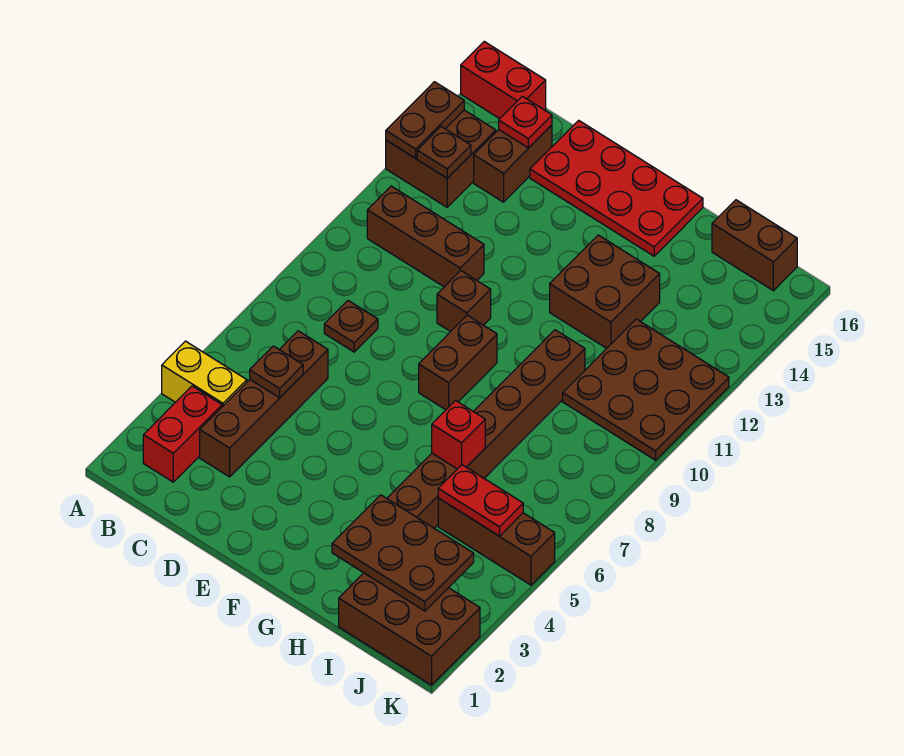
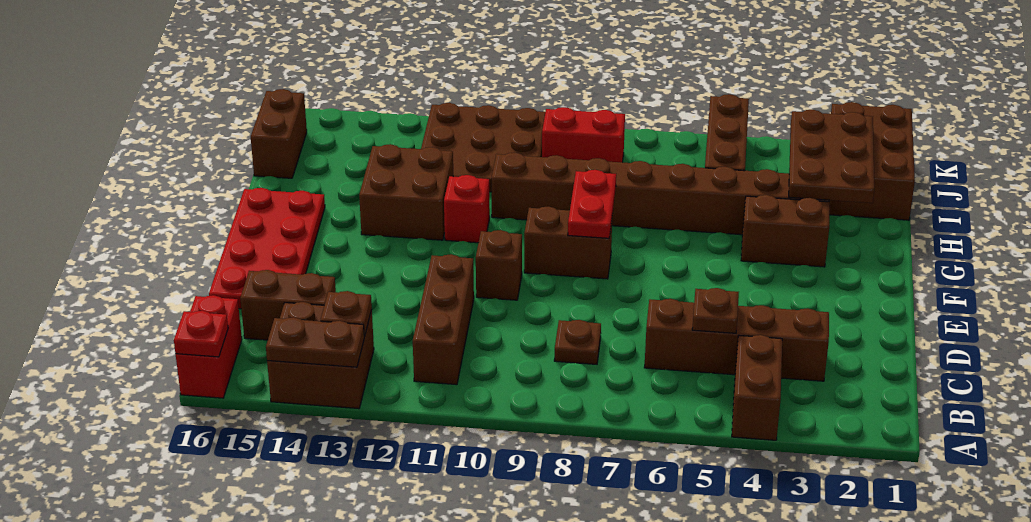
yellow 1x2 brick [162,341,247,407] -> brown 1x2 brick [732,335,782,440]
red 1x2 brick [143,386,222,482] -> red 1x2 brick moved to [542,107,625,162]
red 1x1 plate [499,96,552,148] -> red 1x1 plate moved to [174,311,228,357]
none -> brown 1x2 brick [741,195,830,267]
red 1x1 brick [432,401,485,469] -> red 1x1 brick moved to [444,175,490,243]
red 1x2 plate [438,465,523,536] -> red 1x2 plate moved to [568,170,616,238]

